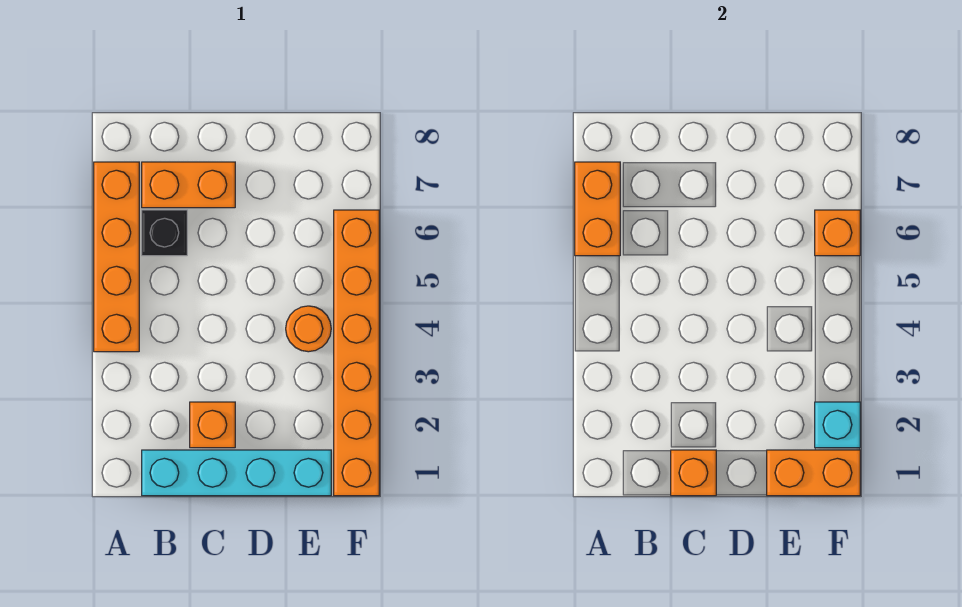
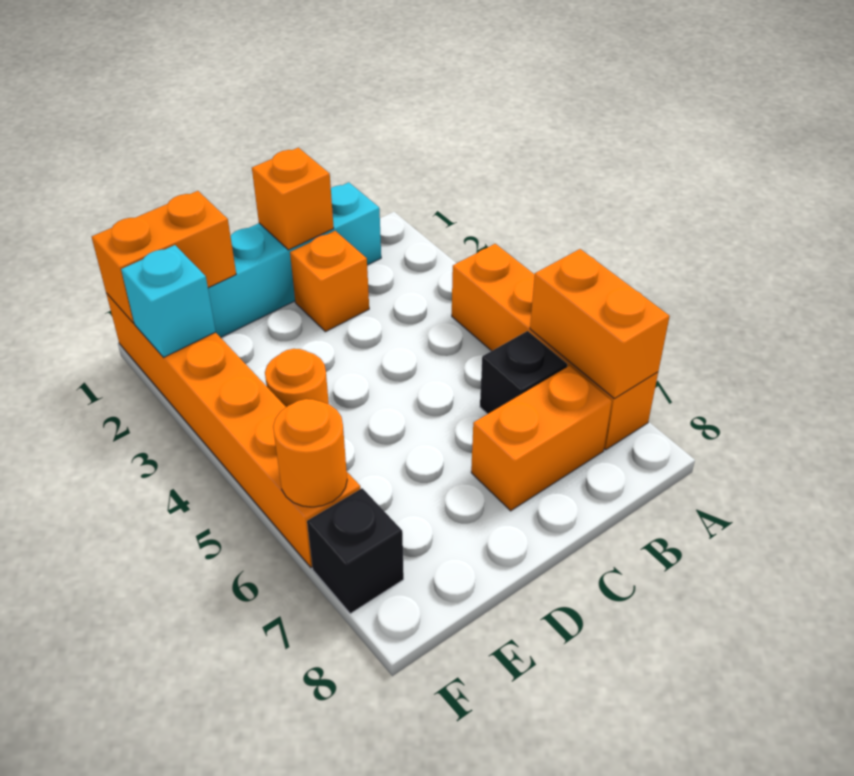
orange 1x1 brick [815,210,860,256] -> orange 1x1 round brick [273,399,347,507]
none -> black 1x1 brick [307,488,404,614]

